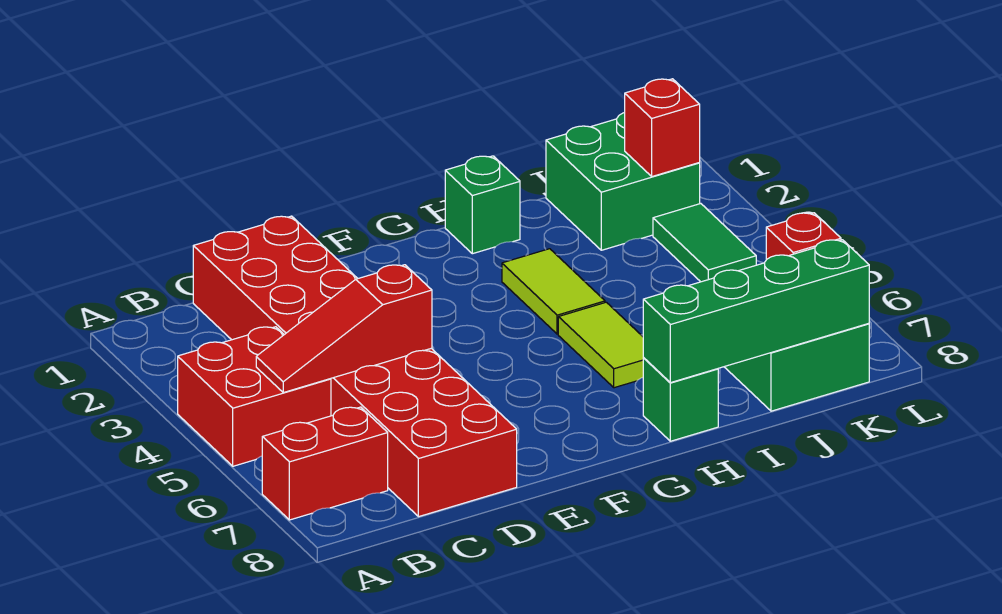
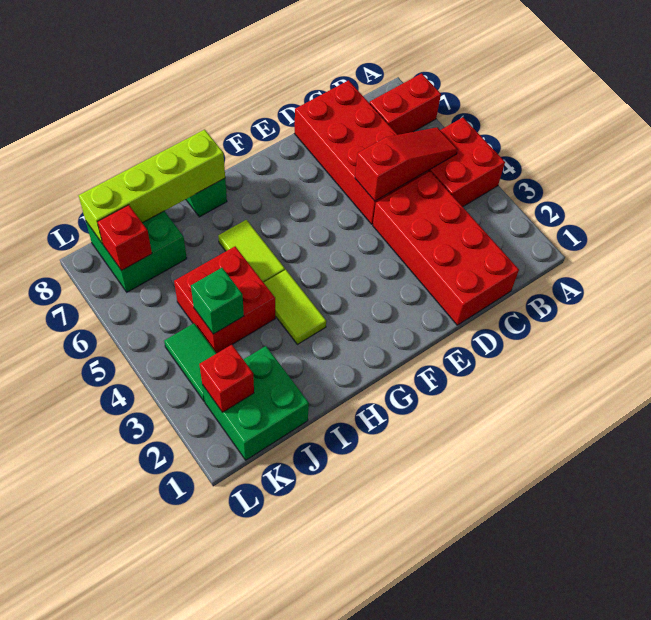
green 1x1 brick [445,156,520,254] -> green 1x1 brick moved to [191,268,244,334]
green 1x4 brick [643,240,869,383] -> lime 1x4 brick [79,129,225,244]
none -> red 2x2 brick [174,246,275,353]

